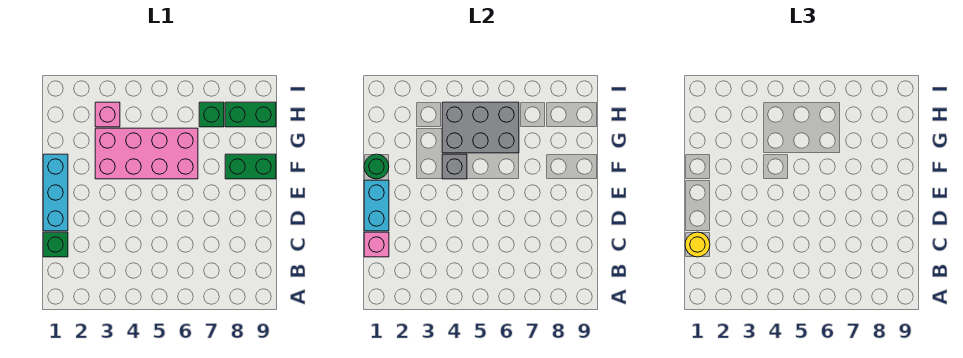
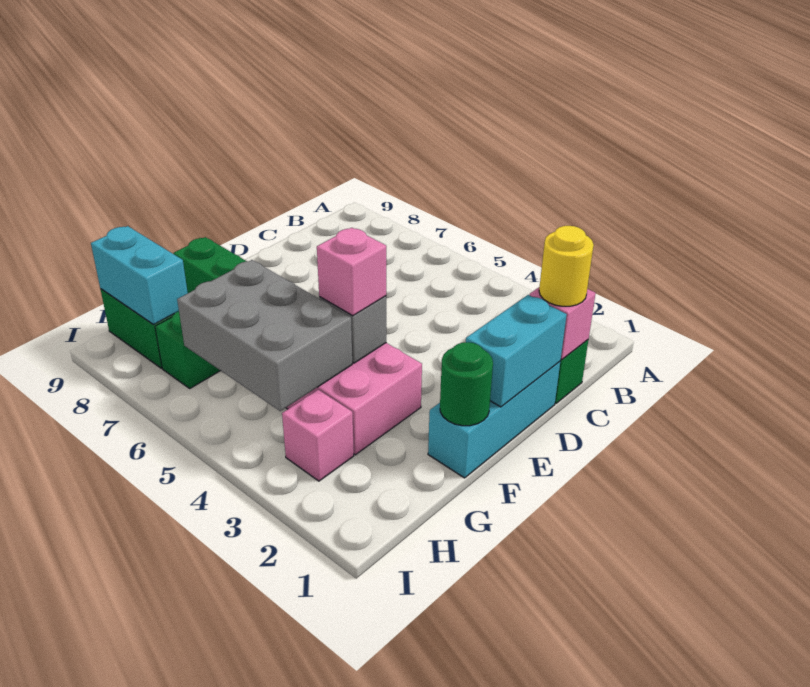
none -> pink 1x1 brick [317,228,386,316]
none -> cyan 1x2 brick [91,226,188,324]

